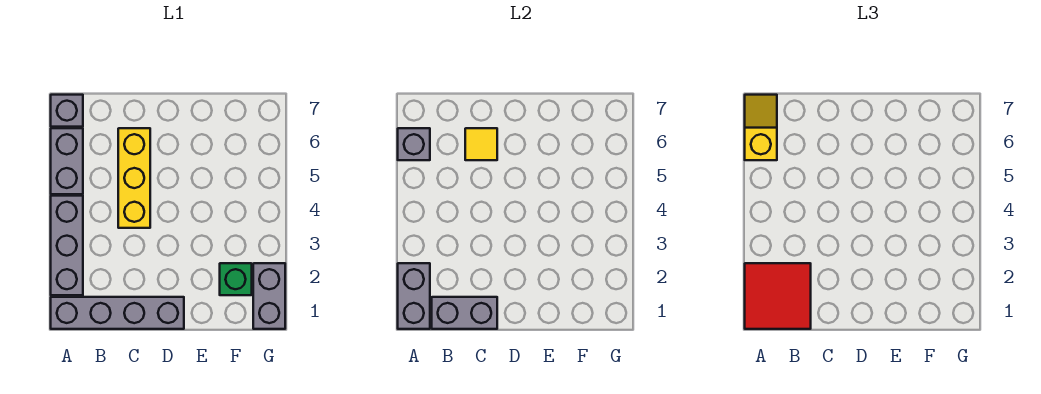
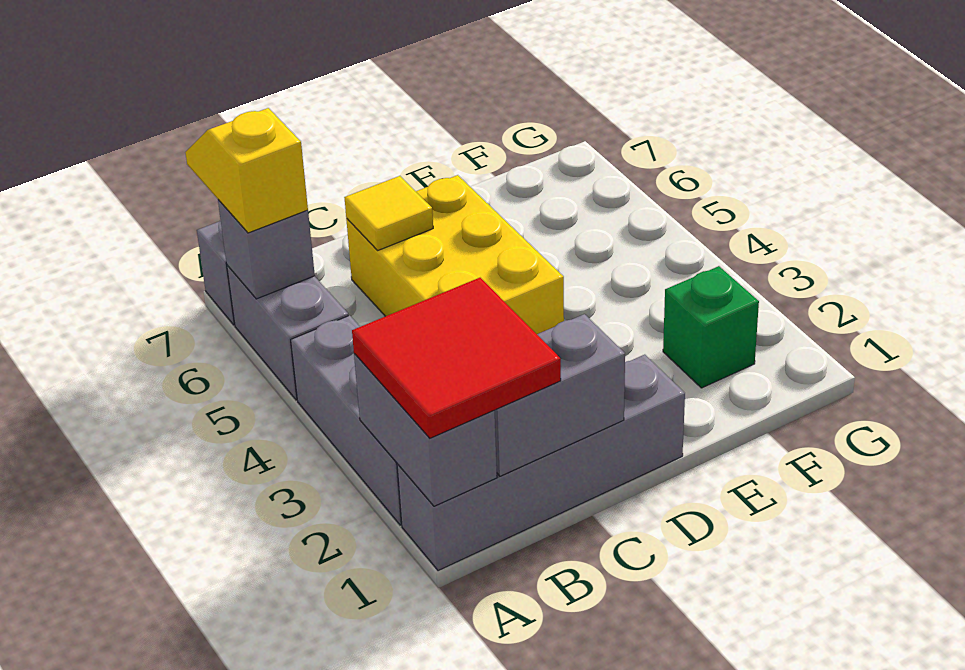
yellow 1x3 brick [118,128,150,228] -> yellow 2x3 brick [346,175,564,334]
grey 1x2 brick [253,263,285,329] -> none

